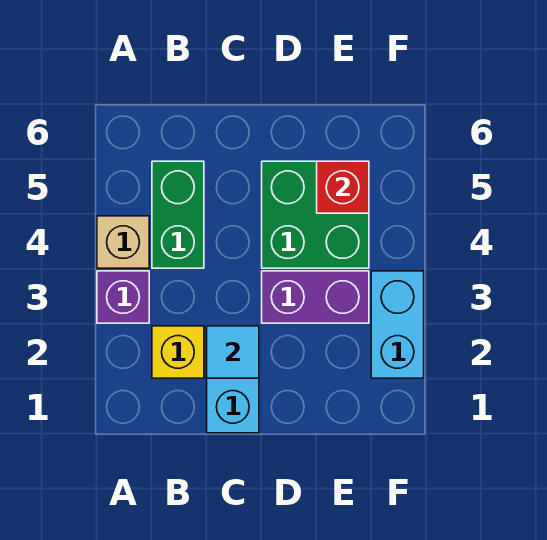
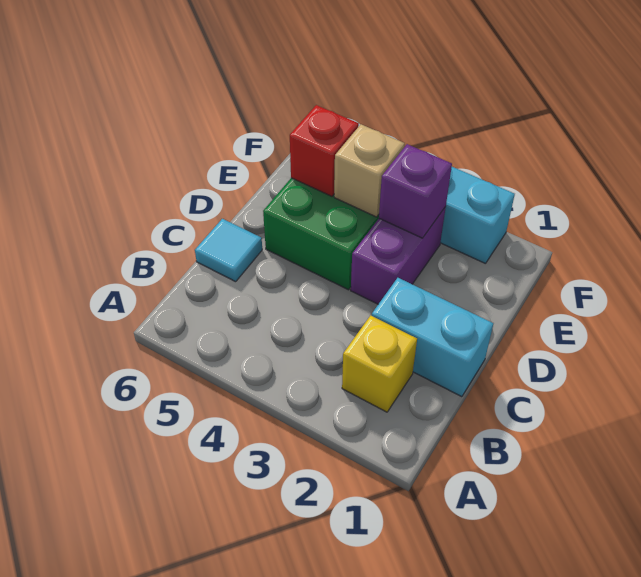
purple 1x1 brick [97,271,149,323] -> purple 1x1 brick moved to [379,144,452,238]
tan 1x1 brick [97,216,149,268] -> tan 1x1 brick moved to [334,124,405,217]
green 1x2 brick [152,161,204,268] -> none
cyan 1x1 tile [207,326,259,378] -> cyan 1x1 tile moved to [195,219,262,282]

